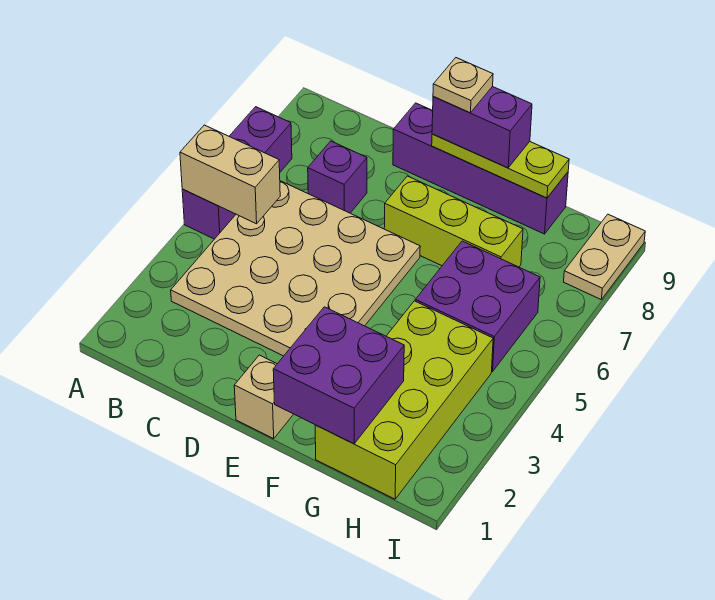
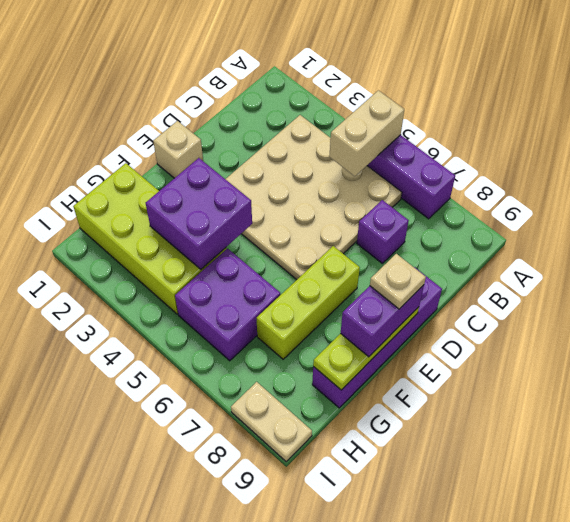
purple 2x2 brick [273,307,404,444] -> purple 2x2 brick moved to [146,158,252,269]

